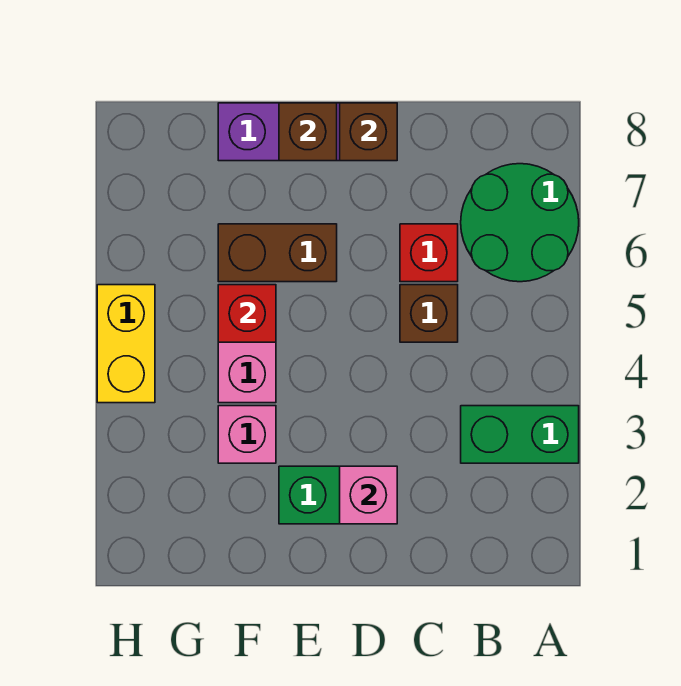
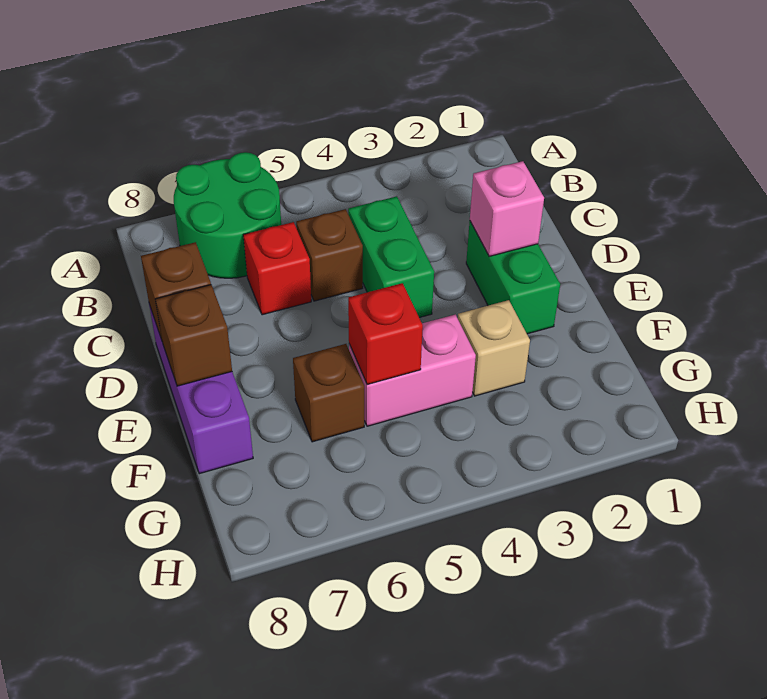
green 1x2 brick [461,406,579,463] -> green 1x2 brick moved to [348,196,434,318]
brown 1x2 brick [218,224,337,282] -> brown 1x1 brick [293,344,364,442]
pink 1x1 brick [218,406,276,463] -> tan 1x1 brick [458,300,530,396]
yellow 1x2 brick [97,285,155,403] -> none

